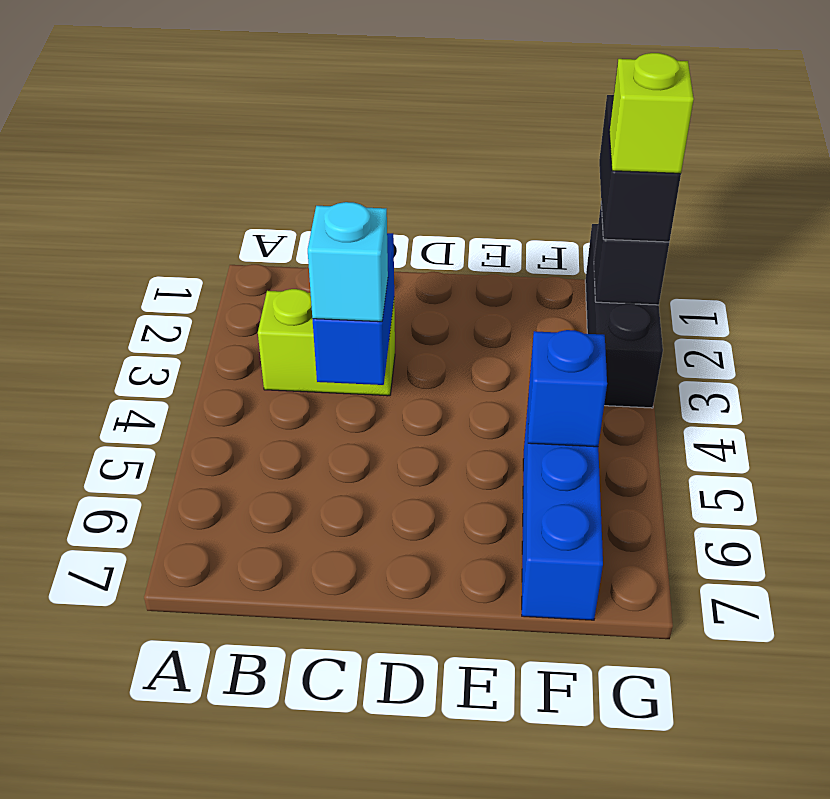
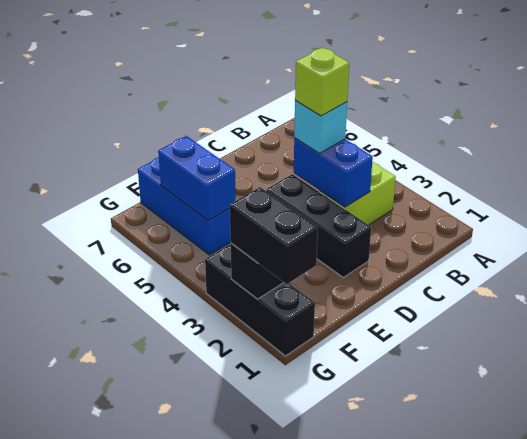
none -> black 1x3 brick [266,174,371,277]
blue 1x1 brick [528,330,607,447] -> blue 1x2 brick [158,136,236,221]
lime 1x1 brick [609,53,694,173] -> lime 1x1 brick moved to [295,48,349,116]

